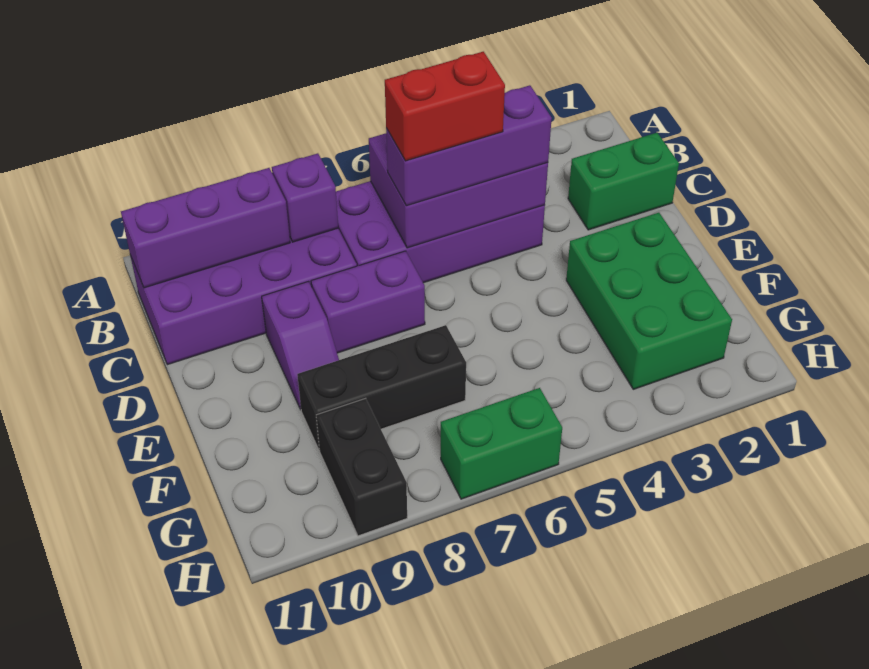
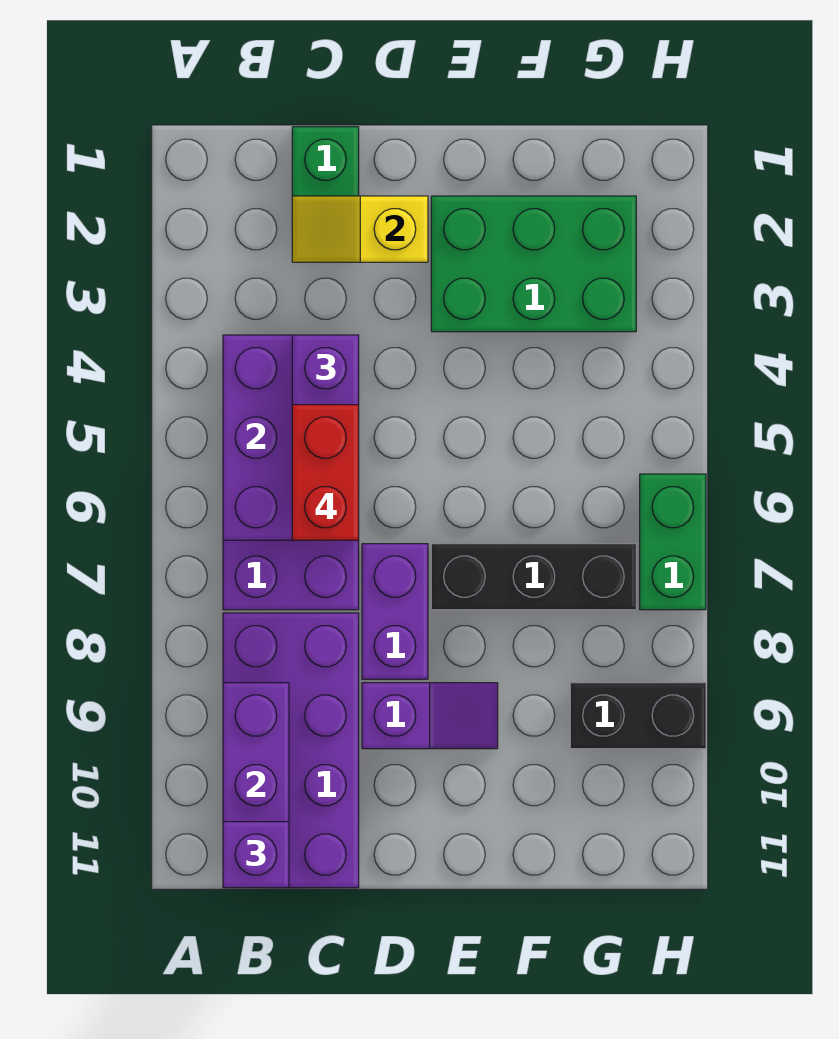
purple 1x1 brick [272,153,338,242] -> purple 1x1 brick moved to [223,822,289,888]
none -> yellow 1x2 slope [292,196,428,262]
black 1x3 brick [297,325,466,450] -> black 1x3 brick turned to [431,544,636,610]

